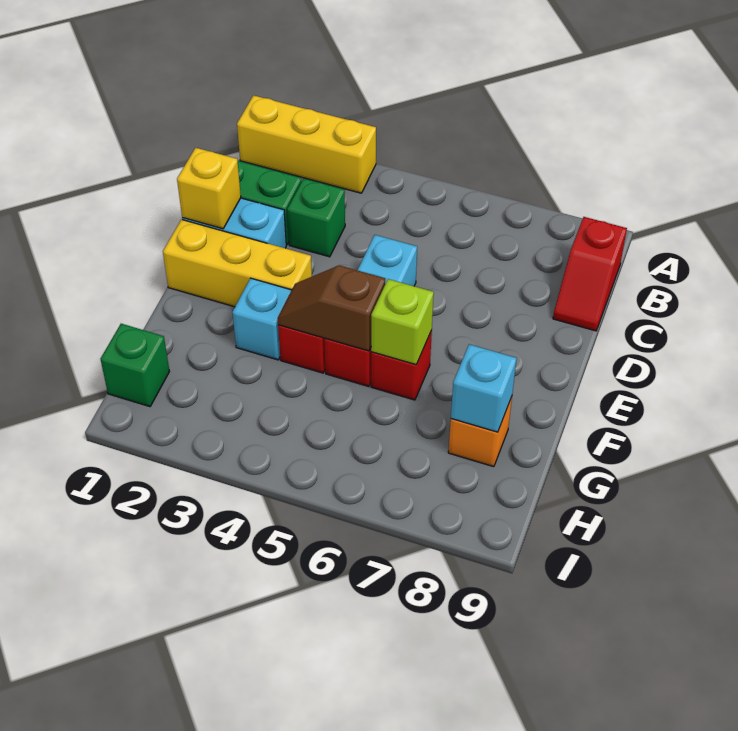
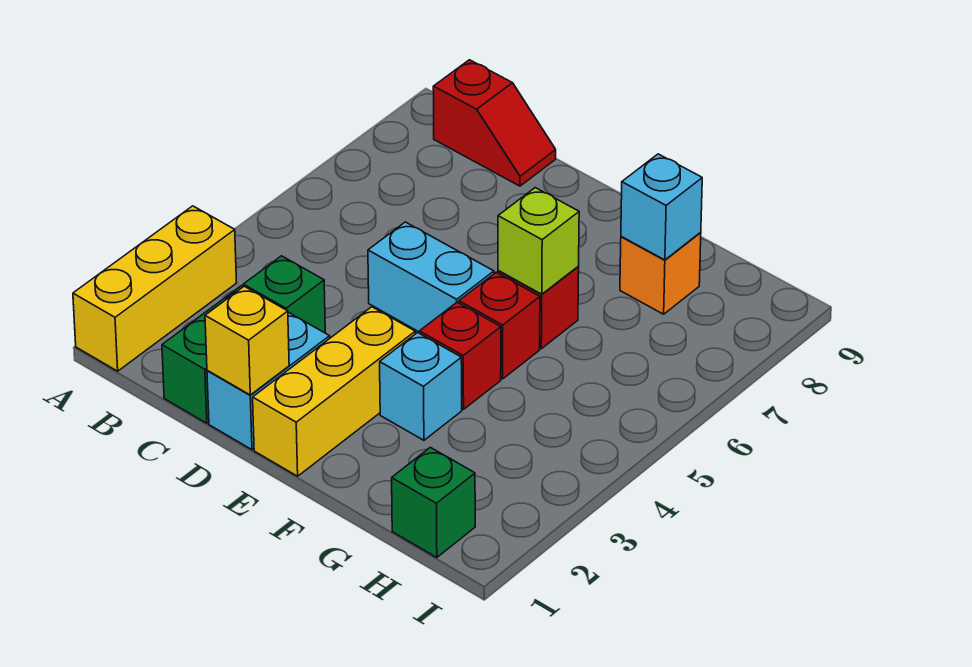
brown 1x2 slope [278,265,385,351] -> none

